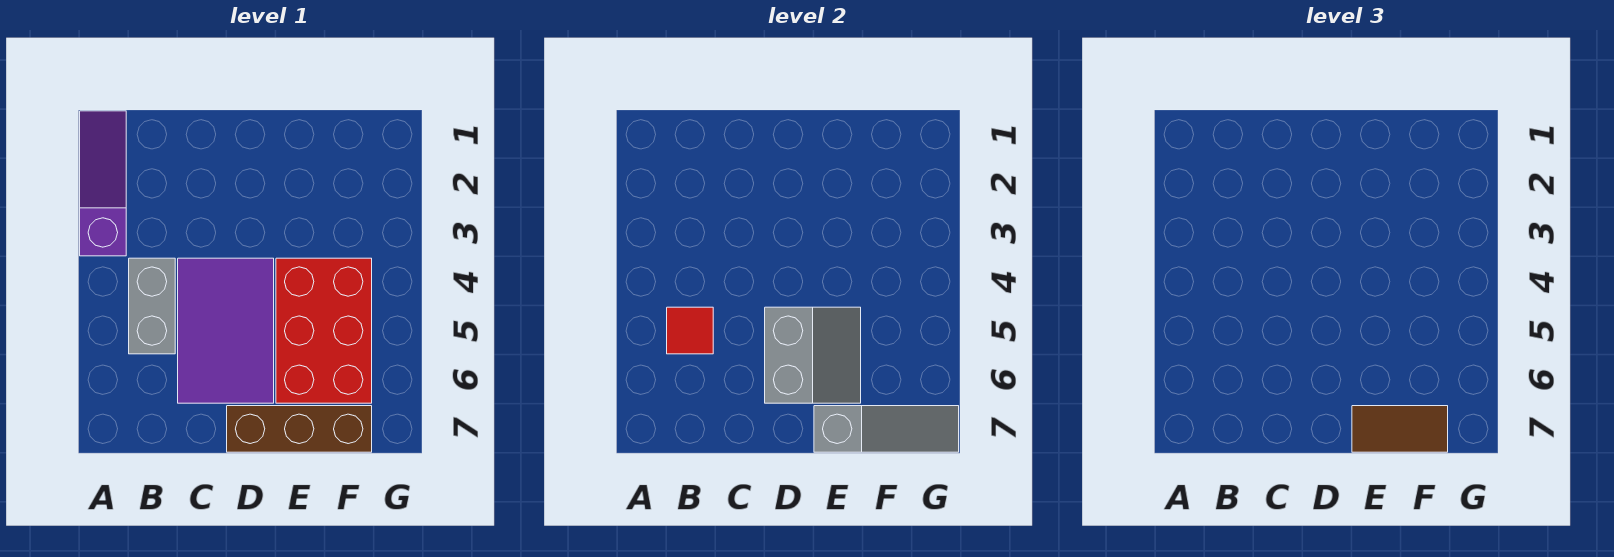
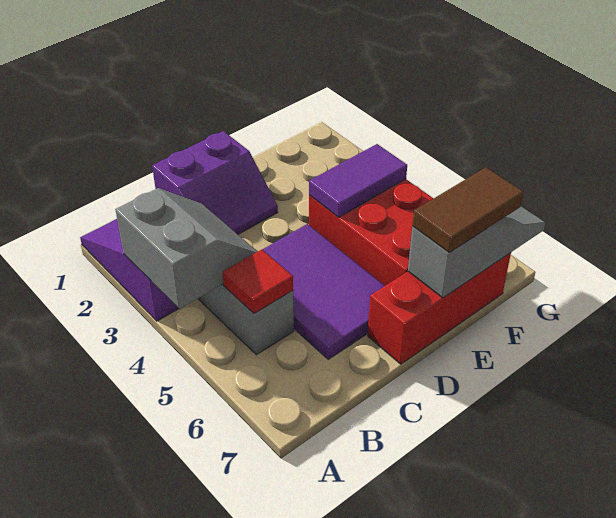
none -> purple 2x2 slope [152,131,278,234]
grey 2x2 slope [765,307,861,403] -> grey 2x2 slope moved to [115,188,257,309]
brown 1x3 brick [227,406,372,452] -> red 1x3 brick [368,253,511,364]
none -> purple 1x2 tile [309,144,407,217]

